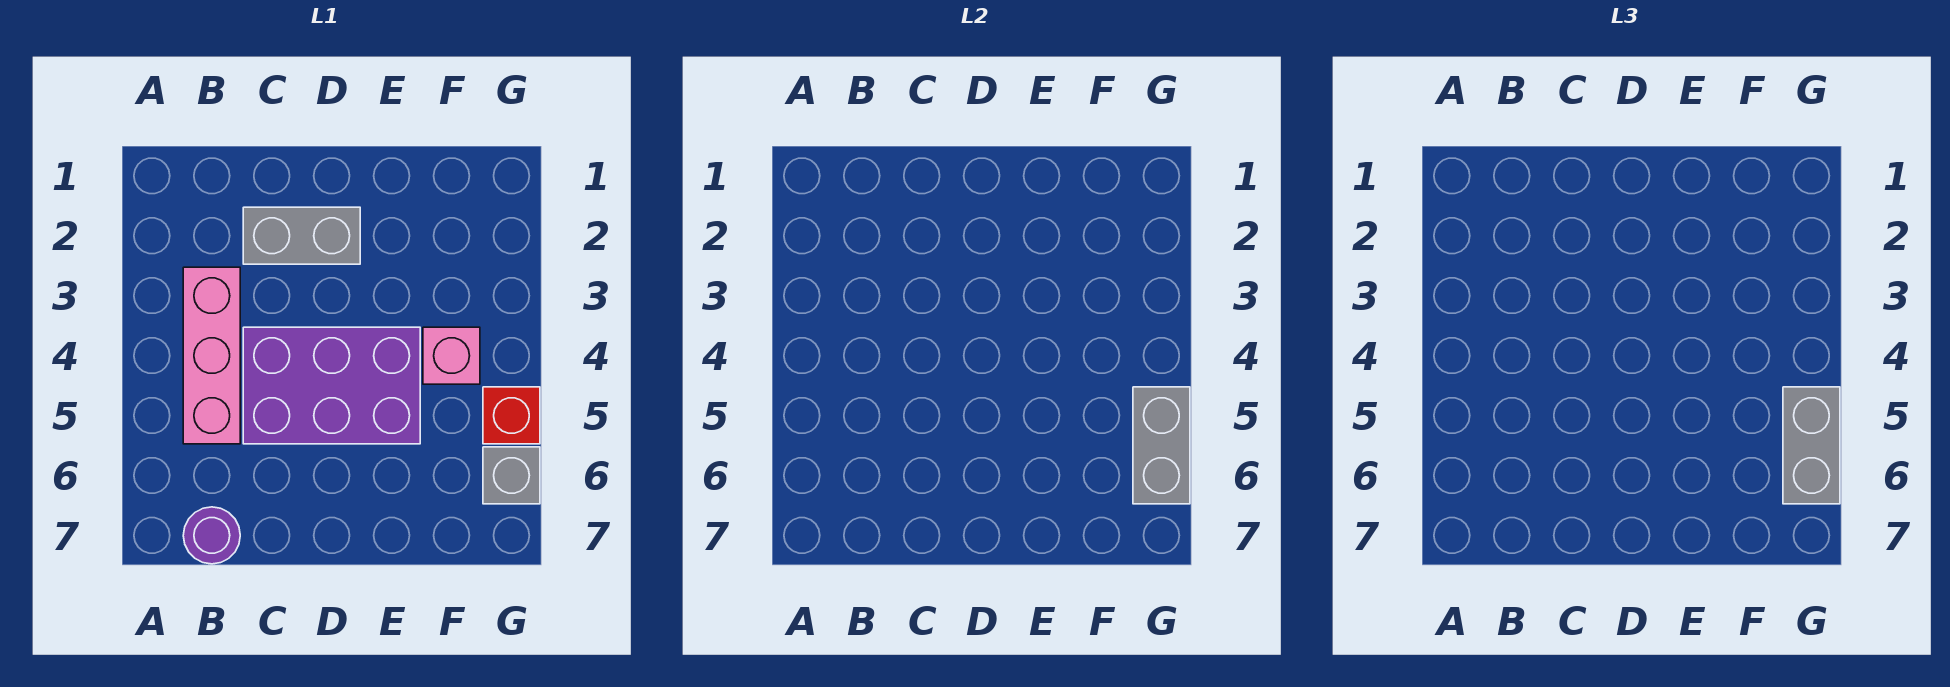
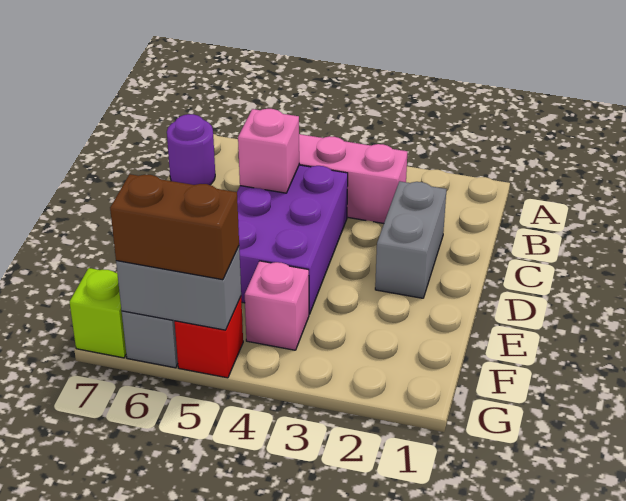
none -> pink 1x1 brick [238,109,299,193]
grey 1x2 brick [1783,387,1840,504] -> brown 1x2 brick [110,174,239,280]
none -> lime 1x1 brick [70,268,126,358]

